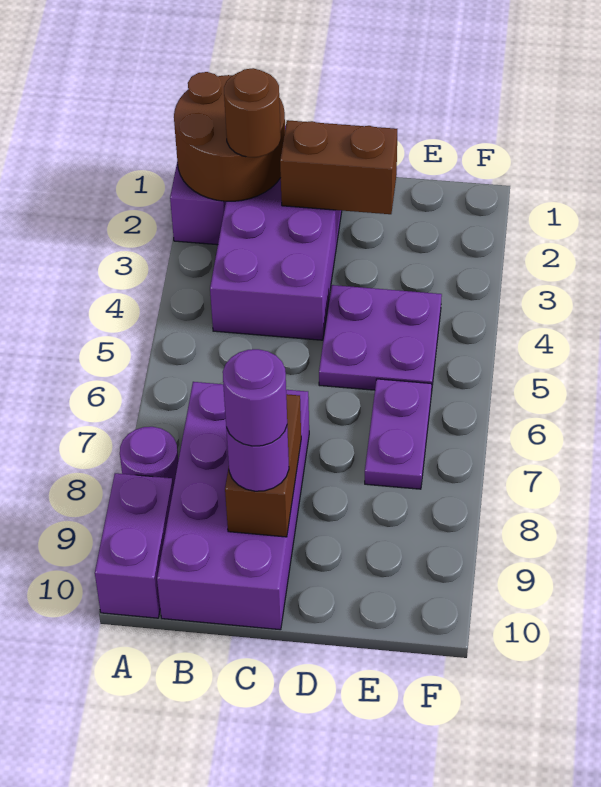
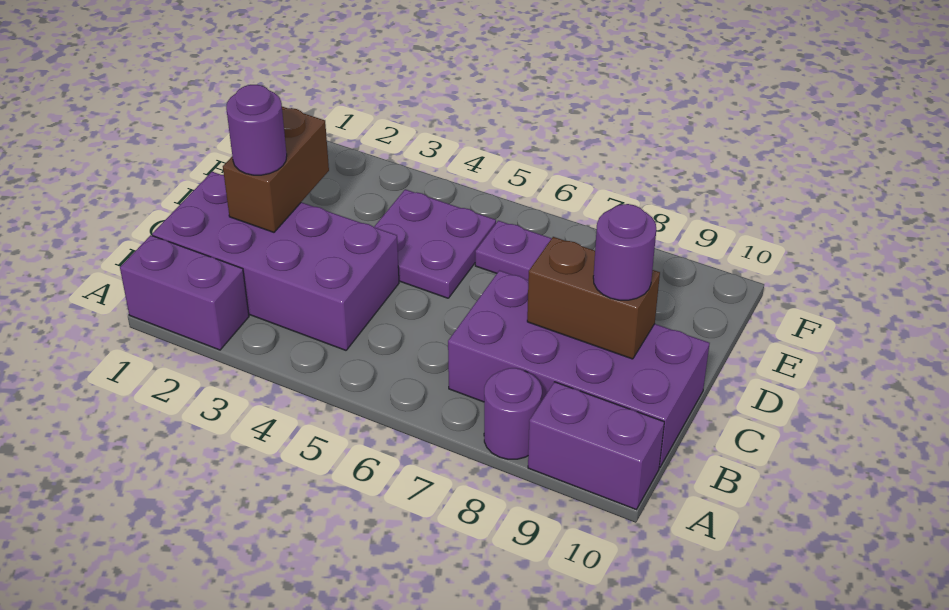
brown 2x2 round brick [174,72,285,201] -> none
brown 1x1 round brick [224,68,281,157] -> none
purple 1x1 round brick [223,349,287,446] -> purple 1x1 round brick moved to [226,85,287,175]

